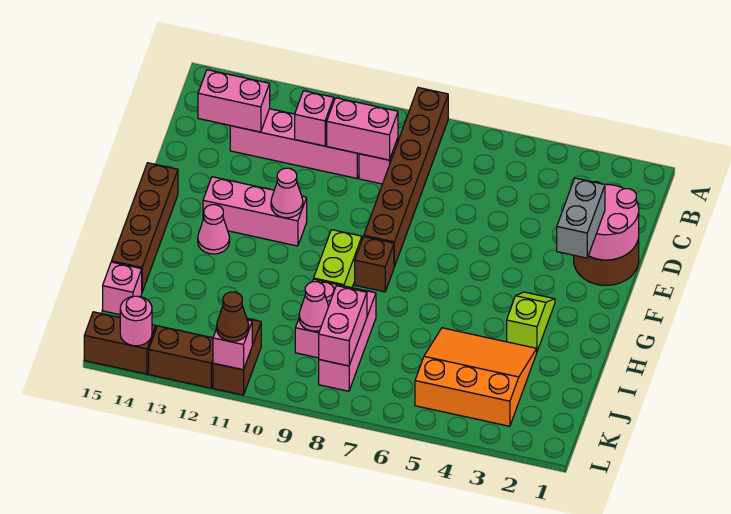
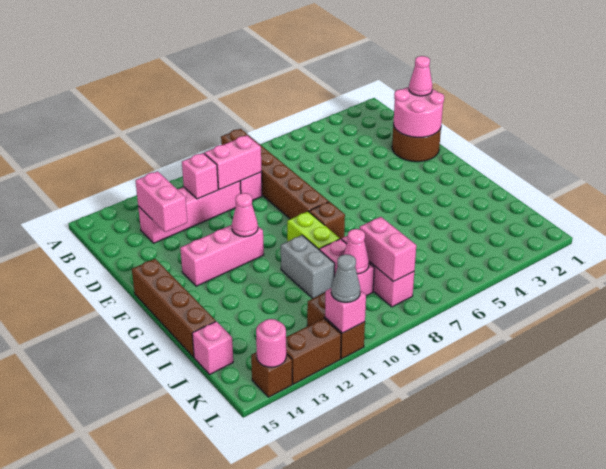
pink 1x2 brick [198,70,270,132] -> pink 1x2 brick turned to [136,171,187,232]
grey 1x2 brick [557,178,605,258] -> grey 1x2 brick moved to [281,235,335,299]
lime 1x2 slope [507,292,555,351] -> none
pink 1x1 cone [198,205,230,254] -> pink 1x1 cone moved to [409,56,433,96]
orange 3x3 slope [415,328,537,426] -> none
brown 1x1 cone [217,292,249,341] -> grey 1x1 cone [331,254,360,302]
brown 1x2 brick [84,312,156,374] -> brown 1x1 brick [251,352,292,397]

